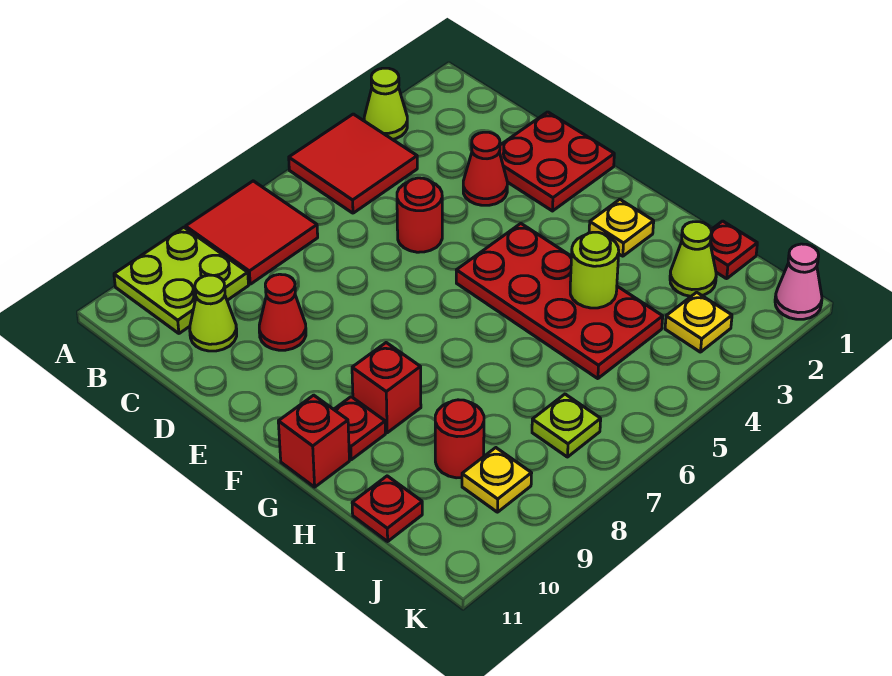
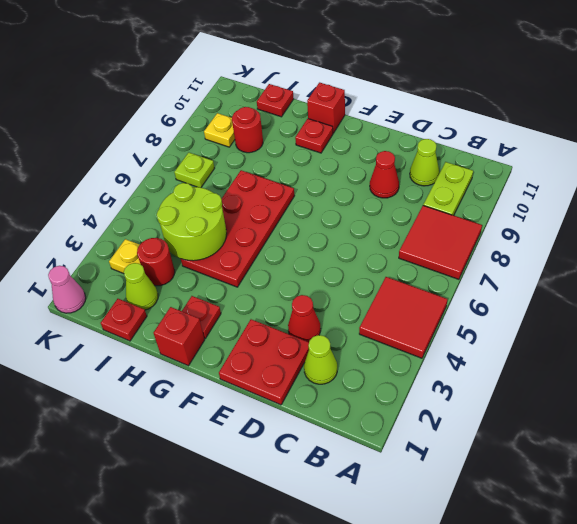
lime 1x1 cone [364,68,407,139] -> lime 1x1 cone moved to [304,335,337,384]
lime 2x2 plate [114,227,249,333] -> lime 1x2 plate [423,162,473,215]
red 1x1 round brick [397,178,442,252] -> red 1x1 round brick moved to [137,238,175,286]
red 2x4 plate [456,224,663,379] -> red 2x4 plate turned to [181,170,294,287]
yellow 1x1 plate [589,199,654,256] -> red 1x1 plate [182,296,221,338]
red 1x1 brick [352,343,421,433] -> red 1x1 brick moved to [153,307,205,366]
lime 1x1 round brick [570,232,619,308] -> lime 2x2 round brick [157,183,227,261]

